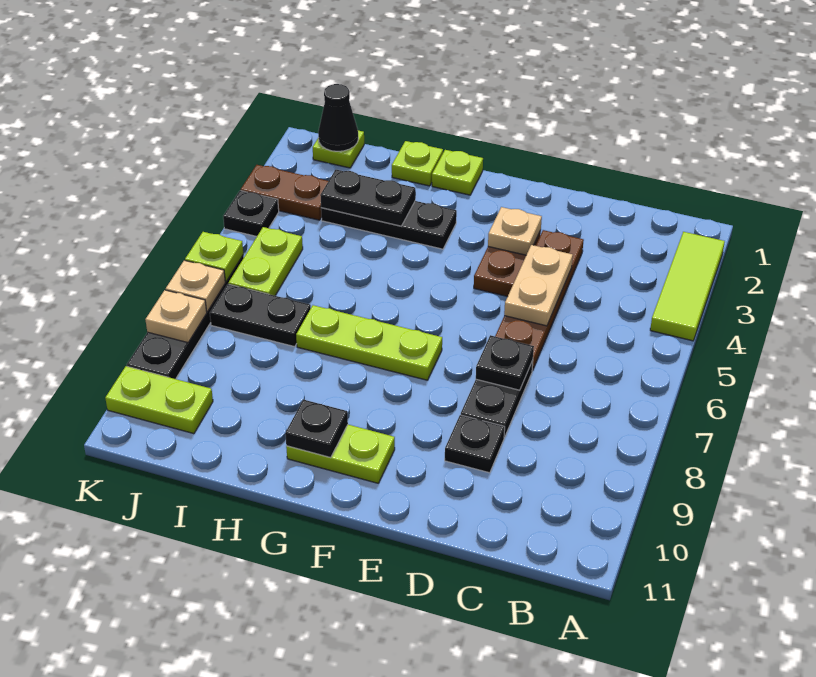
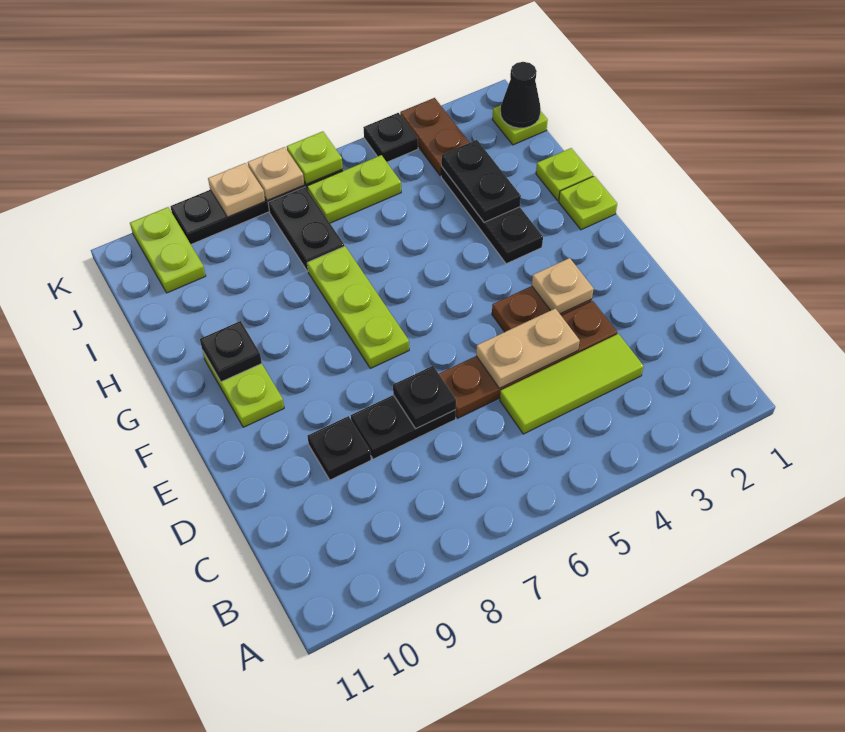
lime 1x3 tile [650,232,725,341] -> lime 1x3 tile moved to [500,334,644,434]

